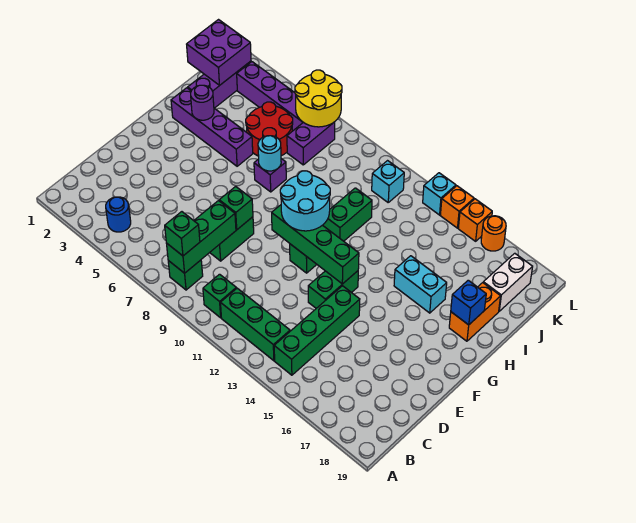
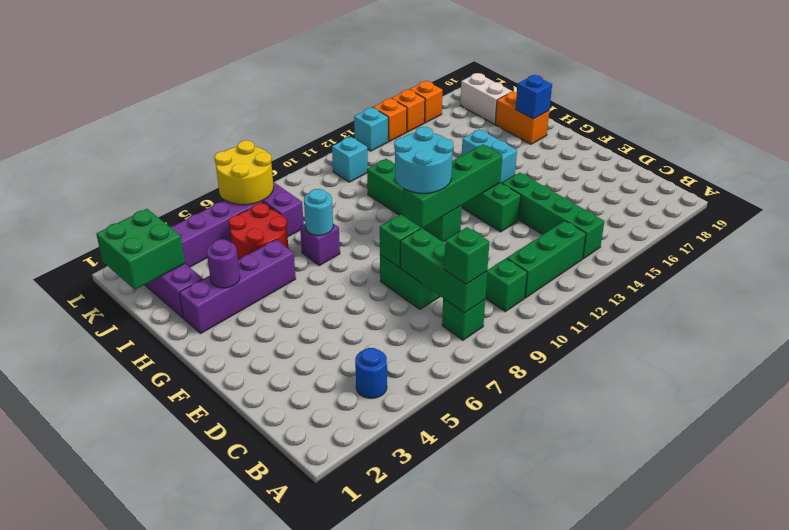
cyan 1x2 brick [394,256,447,313] -> cyan 1x2 brick turned to [462,129,517,183]
purple 2x2 brick [187,20,251,85] -> green 2x2 brick [96,209,185,290]
orange 1x1 round brick [481,216,506,251] -> orange 1x1 brick [409,81,443,123]

